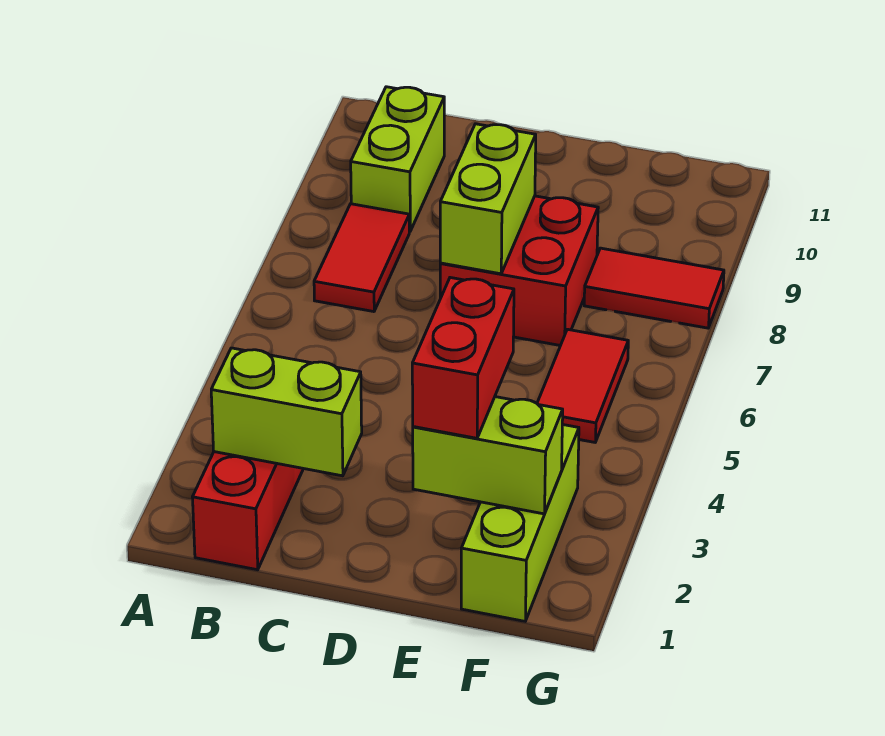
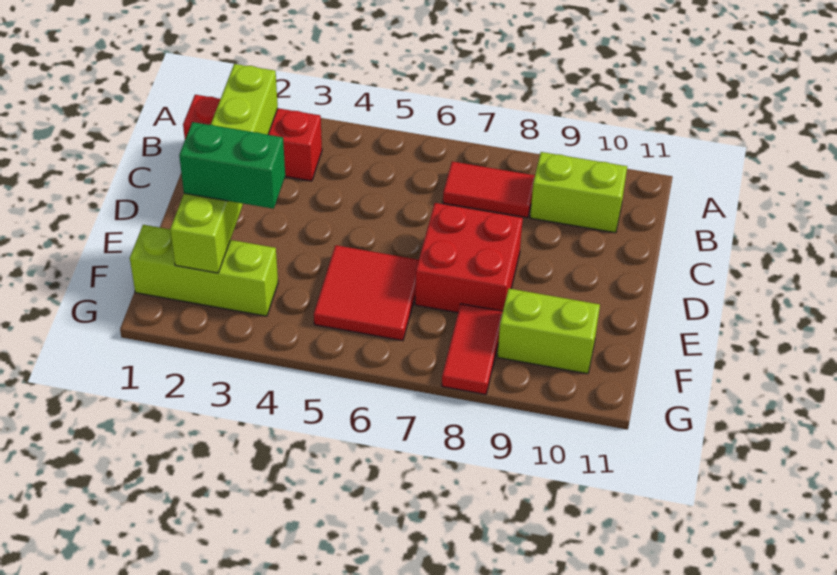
lime 1x2 brick [440,124,536,274] -> lime 1x2 brick moved to [497,289,600,374]
red 1x2 brick [412,278,514,438] -> green 1x2 brick [179,122,285,209]
red 1x2 tile [537,329,628,442] -> red 2x2 tile [314,245,419,341]

